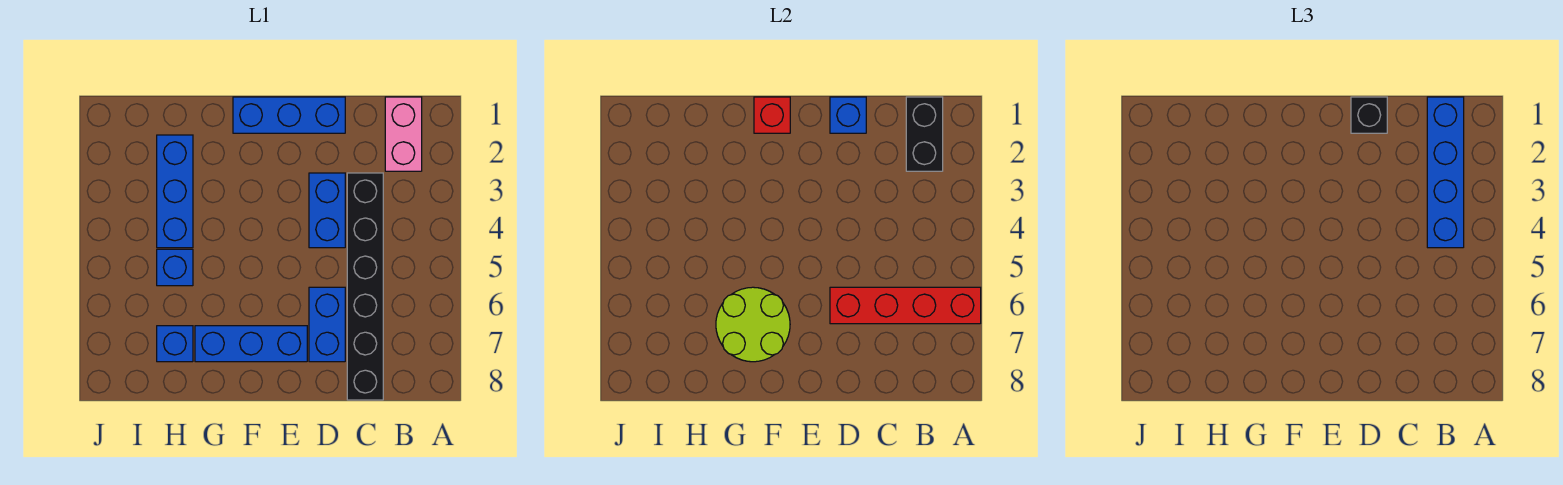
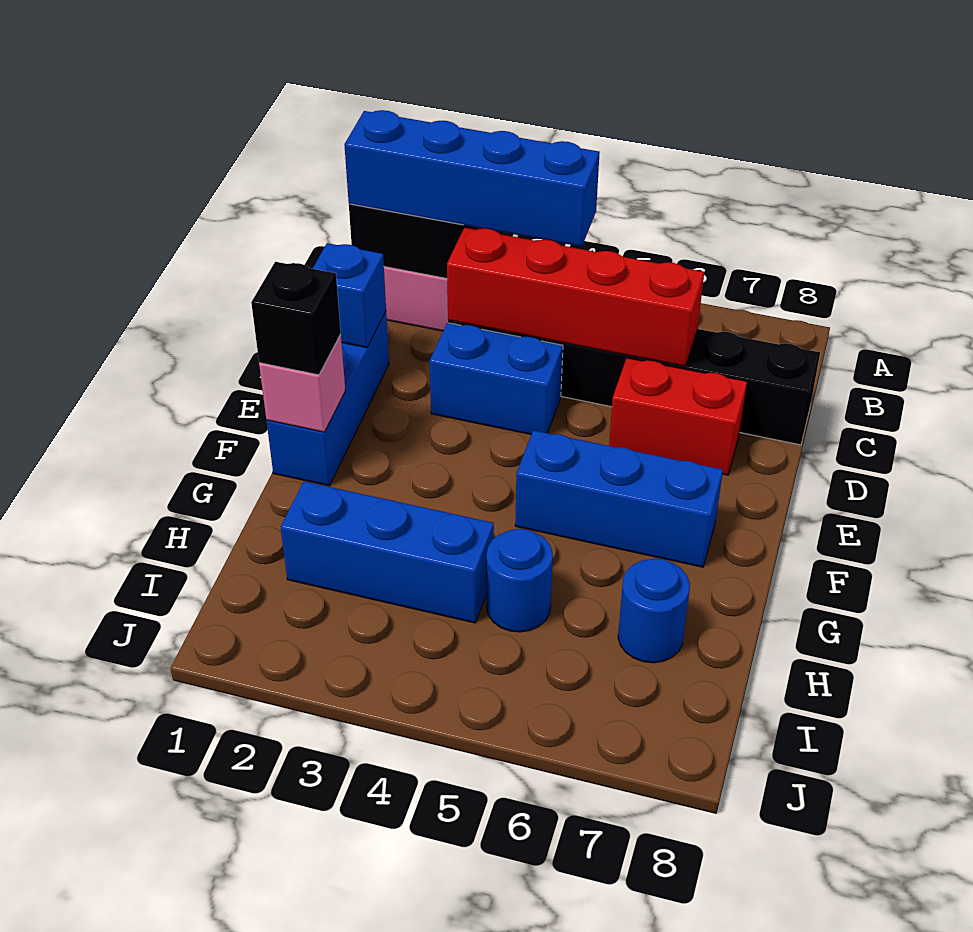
red 1x4 brick [830,287,981,324] -> red 1x4 brick turned to [447,228,704,367]
black 1x1 brick [1351,97,1387,133] -> black 1x1 brick moved to [251,262,341,375]
blue 1x2 brick [309,287,345,362] -> red 1x2 brick [609,358,747,475]
blue 1x3 brick [195,326,307,362] -> blue 1x3 brick turned to [515,430,723,567]
red 1x1 brick [754,97,790,133] -> pink 1x1 brick [259,335,345,432]
lime 2x2 round brick [716,287,790,362] -> none
blue 1x1 brick [157,249,193,286] -> blue 1x1 round brick [486,529,553,632]
blue 1x1 brick [157,326,193,362] -> blue 1x1 round brick [618,558,690,663]

